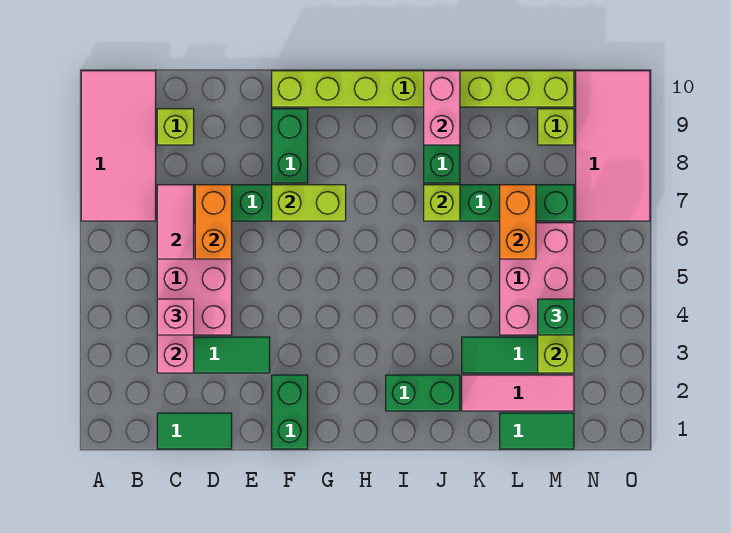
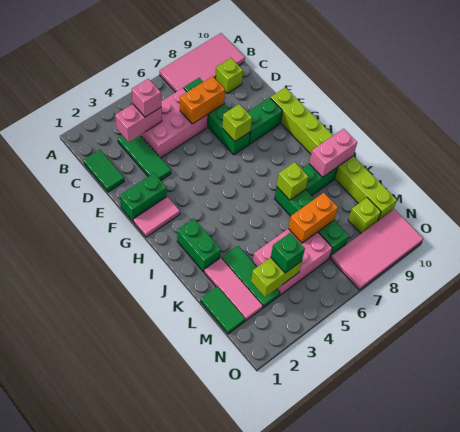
pink 1x2 tile [157,185,194,259] -> pink 1x2 tile moved to [133,197,180,237]
lime 1x2 brick [272,185,346,221] -> lime 1x1 brick [222,104,252,141]

